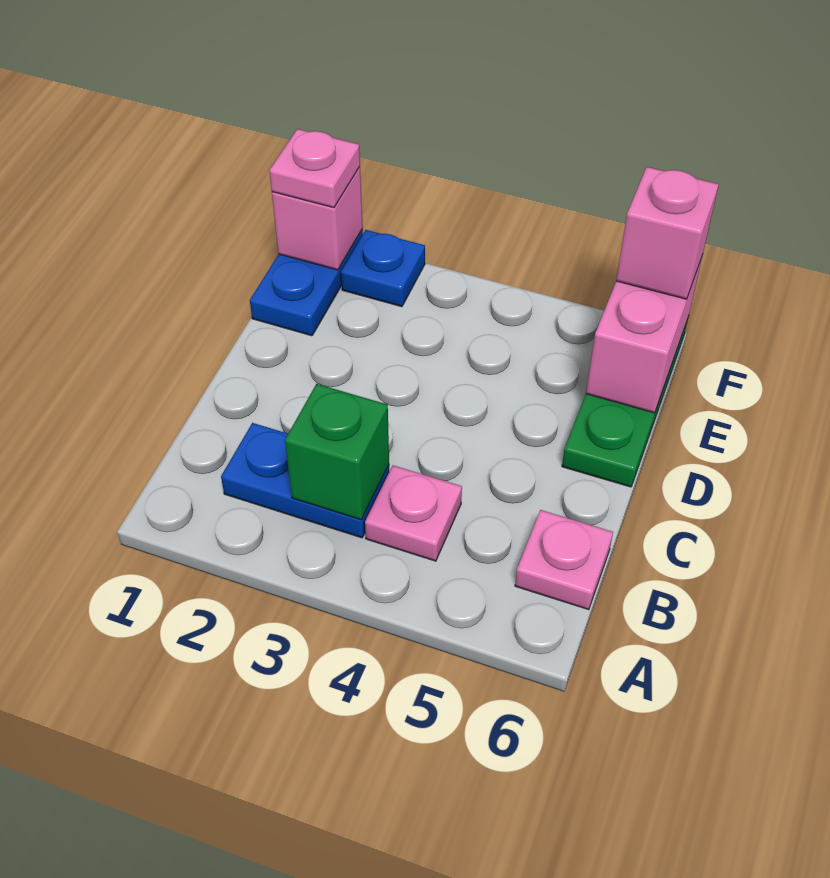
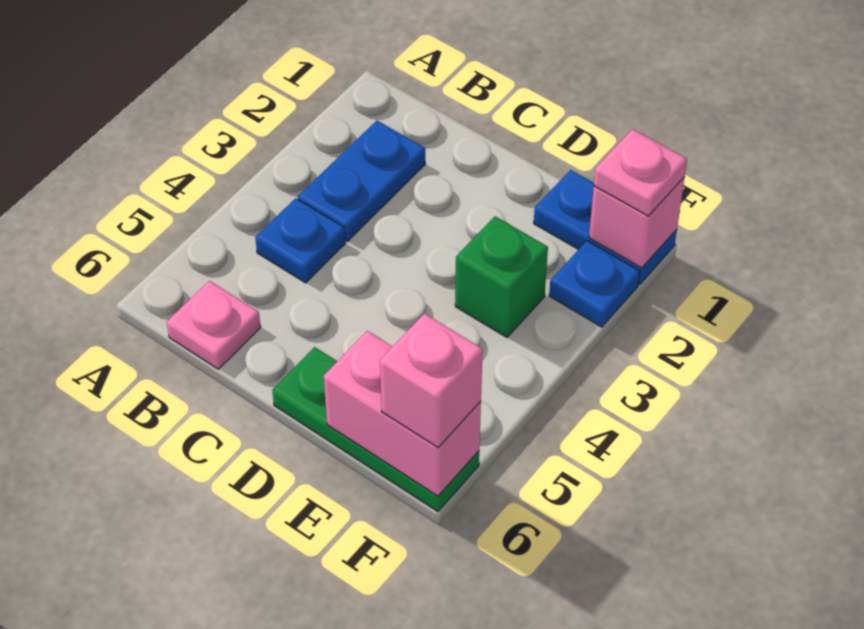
green 1x1 brick [285,384,389,520] -> green 1x1 brick moved to [455,216,548,337]
pink 1x1 plate [365,465,462,561] -> blue 1x1 plate [255,198,345,283]

